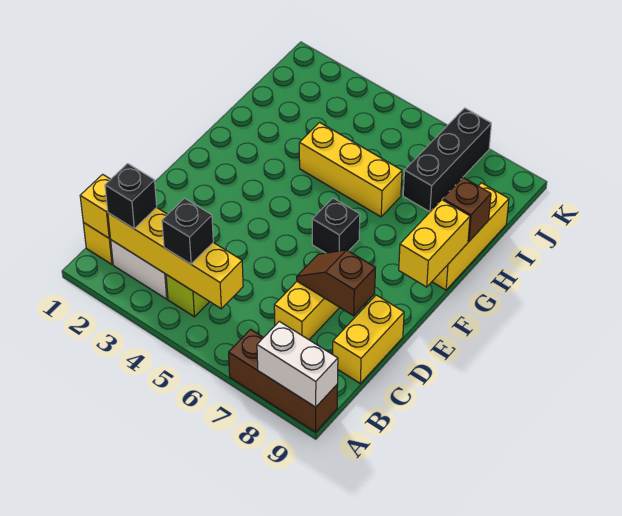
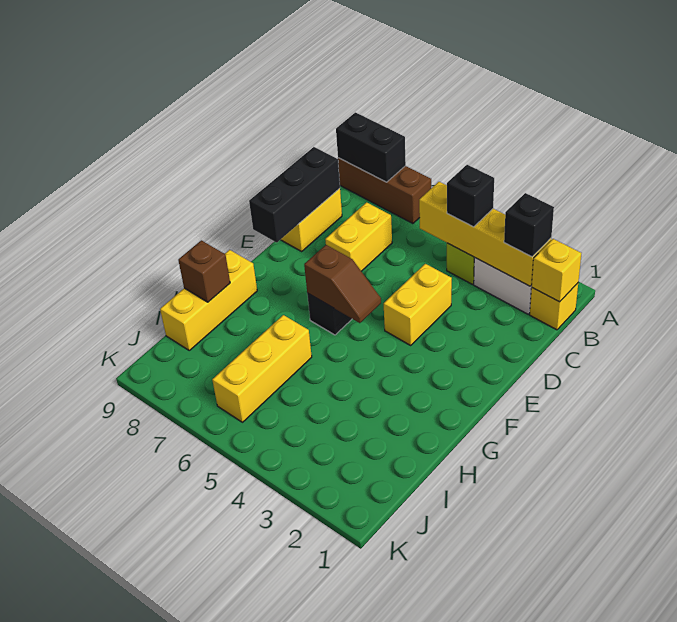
white 1x2 brick [257,321,338,407] -> black 1x2 brick [336,112,406,182]
brown 1x2 slope [297,250,375,316] -> brown 1x2 slope moved to [304,245,381,323]
yellow 1x2 brick [399,200,470,287] -> yellow 1x2 brick moved to [384,264,452,345]
yellow 1x3 brick [299,122,402,217] -> yellow 1x3 brick turned to [212,315,312,422]
black 1x3 brick [403,108,491,212] -> black 1x3 brick moved to [249,147,340,242]

